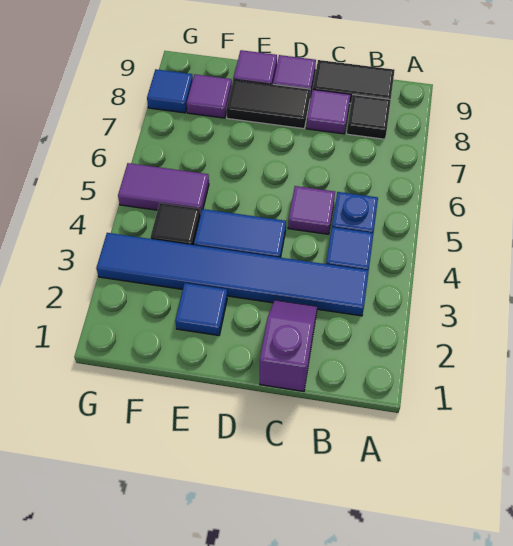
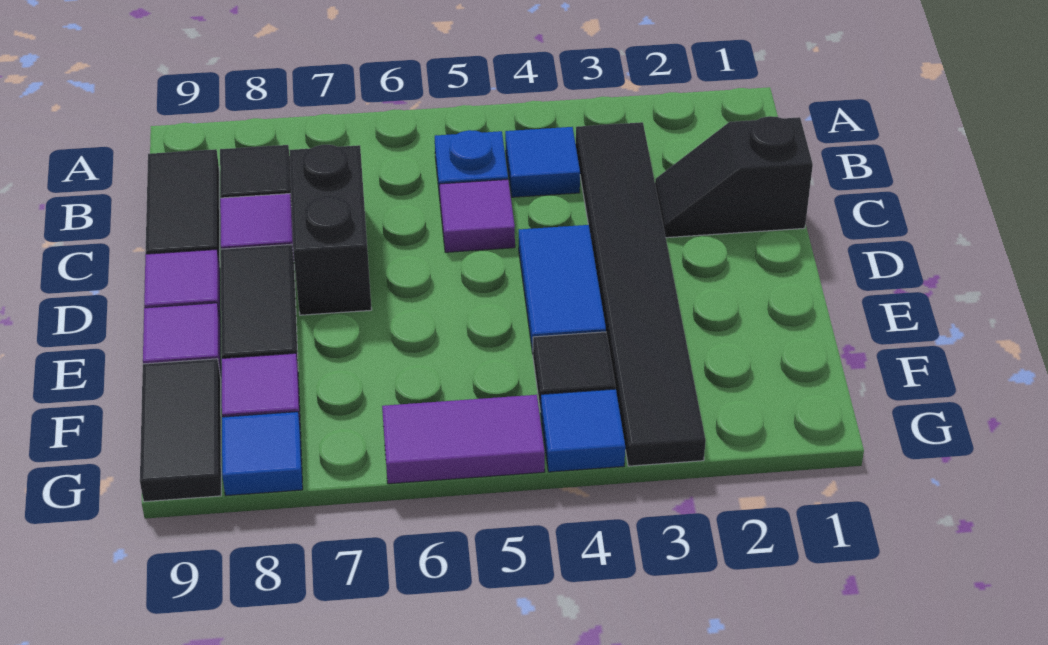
blue 1x6 tile [96,233,369,316] -> black 1x6 tile [576,122,706,466]
purple 1x2 slope [260,300,317,391] -> black 1x2 slope [655,116,813,238]
none -> black 1x2 brick [289,145,372,315]
blue 1x1 tile [175,283,227,336] -> blue 1x1 tile moved to [541,389,625,472]
purple 1x2 tile [118,163,209,213] -> purple 1x2 tile turned to [382,395,545,484]
none -> black 1x2 tile [140,359,221,502]

